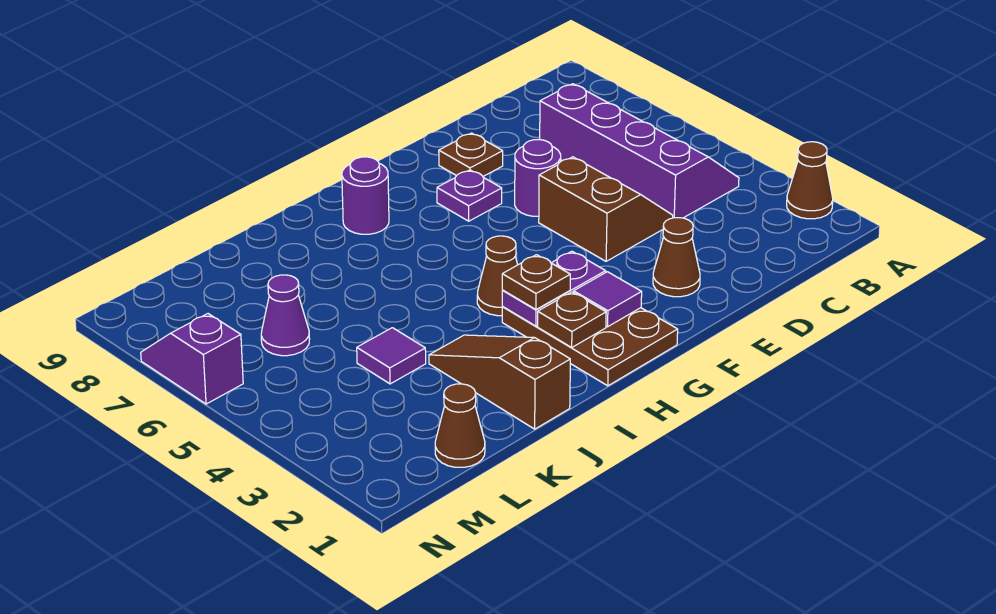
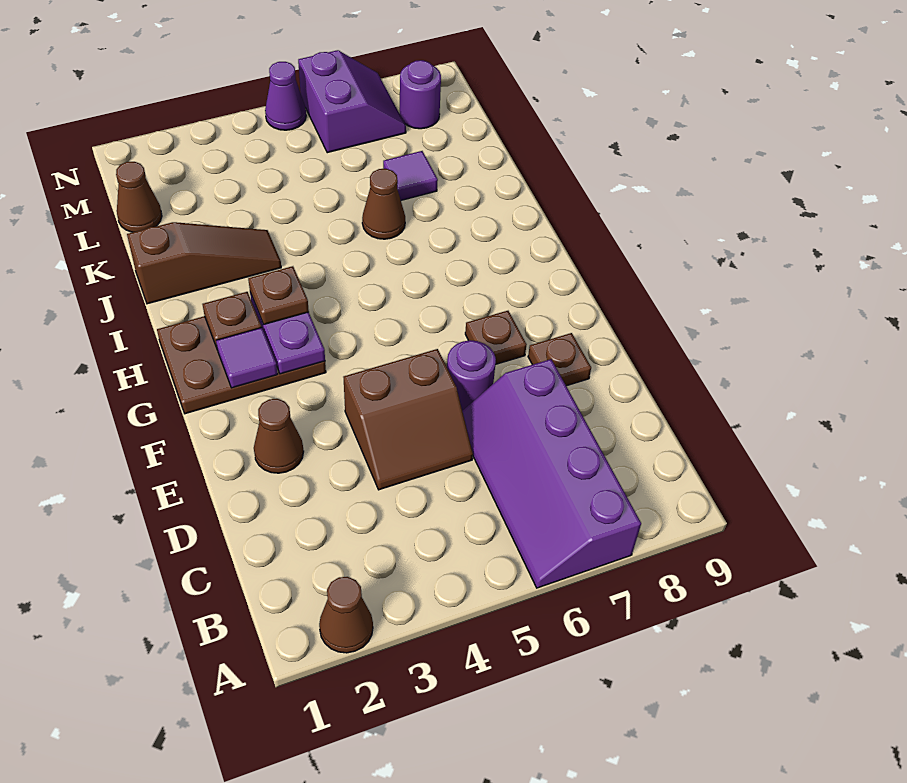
purple 2x4 slope [540,84,739,218] -> purple 2x4 slope turned to [462,359,641,588]
purple 1x1 plate [437,170,502,221] -> brown 1x1 plate [465,311,527,365]
brown 1x1 cone [477,236,518,316] -> brown 1x1 cone moved to [362,169,405,239]
purple 1x1 round brick [342,157,389,234] -> purple 1x1 round brick moved to [400,60,441,129]
purple 1x1 tile [357,328,426,384] -> purple 1x1 tile moved to [383,151,438,200]
purple 1x1 cone [261,275,310,356] -> purple 1x1 cone moved to [265,62,306,130]
purple 1x2 slope [141,314,243,404] -> purple 2x2 slope [298,50,406,153]

